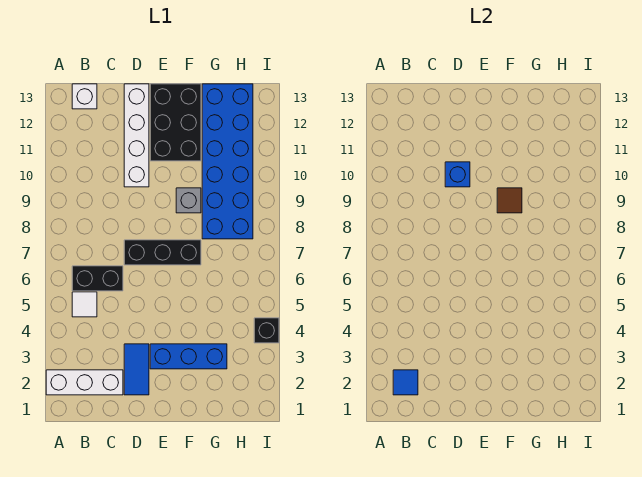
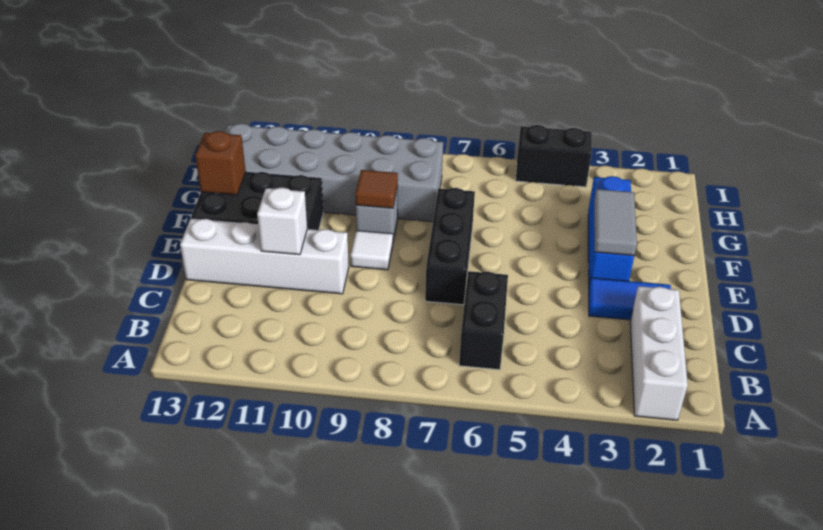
blue 1x1 tile [393,370,418,395] -> none
white 1x1 tile [72,292,97,317] -> white 1x1 tile moved to [351,231,393,270]
white 1x1 brick [72,84,97,109] -> white 1x1 brick moved to [257,188,307,255]
blue 1x1 brick [445,162,470,187] -> none
none -> grey 1x2 tile [594,189,637,255]
none -> brown 1x1 brick [195,131,246,195]
blue 2x6 brick [202,84,253,239] -> grey 2x6 brick [225,124,443,222]
black 1x1 brick [254,318,279,343] -> black 1x2 brick [516,125,592,187]

